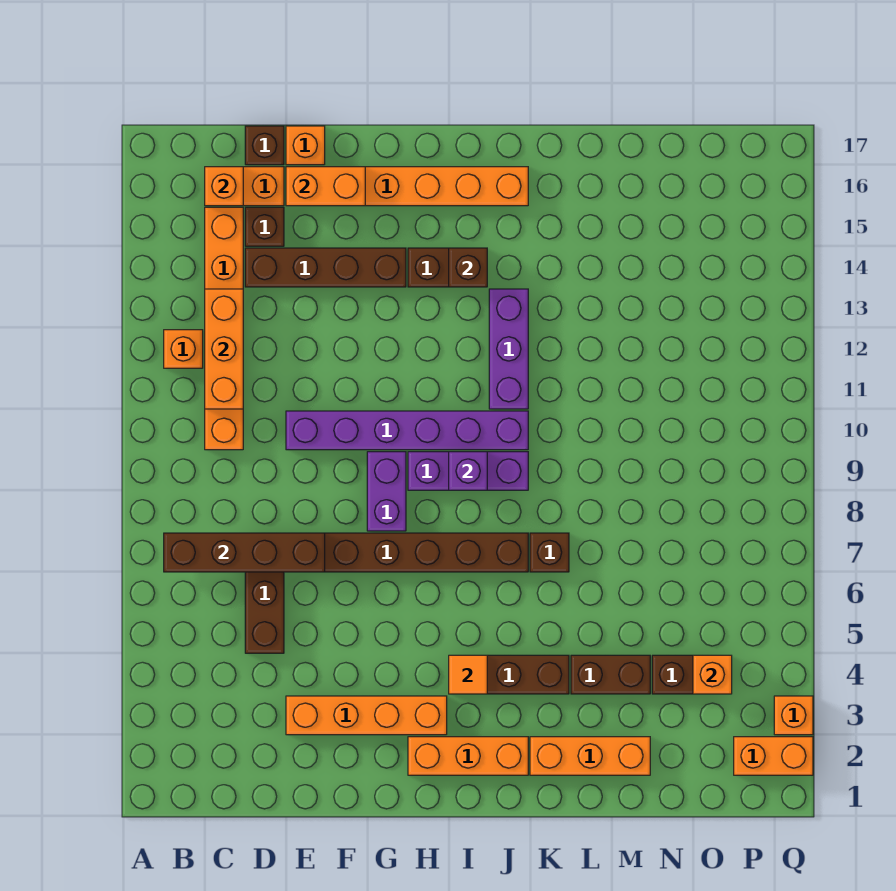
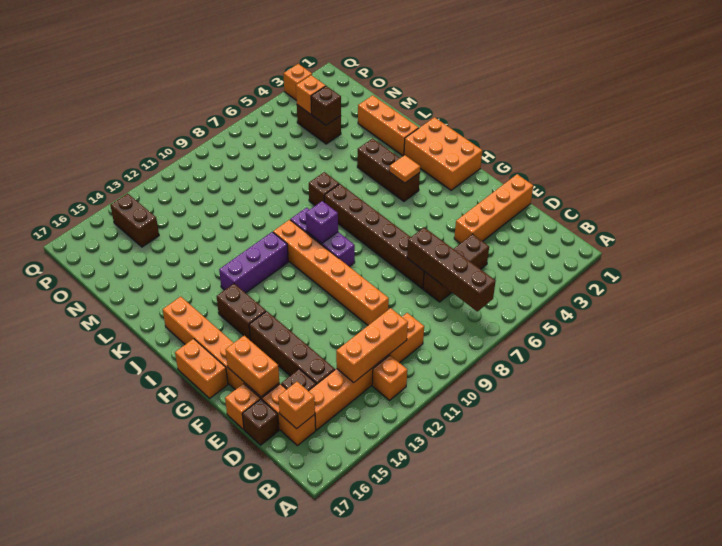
orange 1x4 brick [286,696,447,735] -> orange 1x4 brick turned to [454,174,533,243]
purple 1x6 brick [286,411,528,450] -> orange 1x6 brick [273,220,389,325]
purple 1x2 brick [367,452,406,531] -> none
orange 1x3 brick [408,737,528,775] -> orange 2x3 brick [404,117,482,190]
brown 1x1 brick [449,248,487,287] -> brown 1x1 brick moved to [311,86,341,125]
brown 1x2 brick [571,655,650,694] -> brown 1x2 brick moved to [110,193,159,247]
orange 1x2 brick [734,737,813,775] -> orange 1x2 brick moved to [175,339,228,398]

